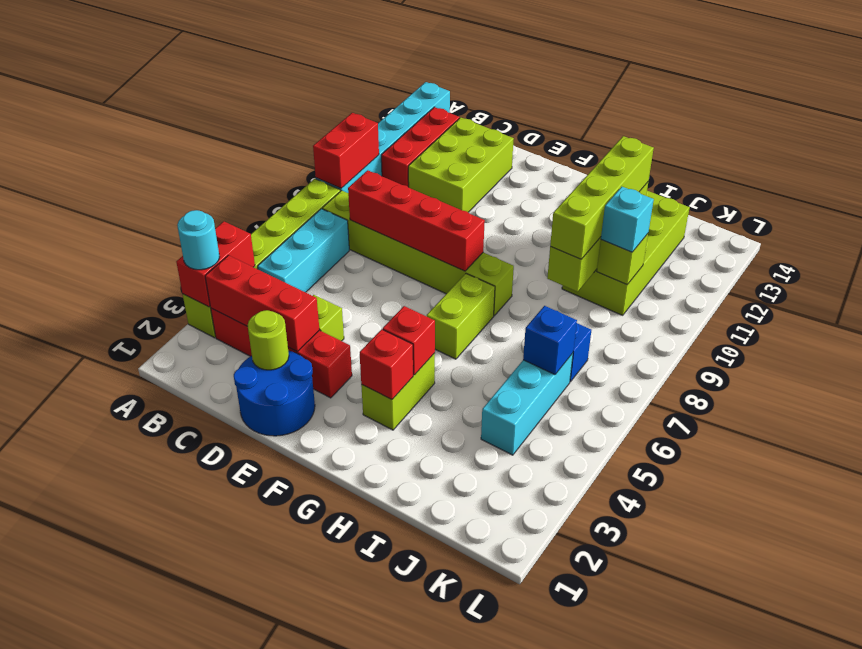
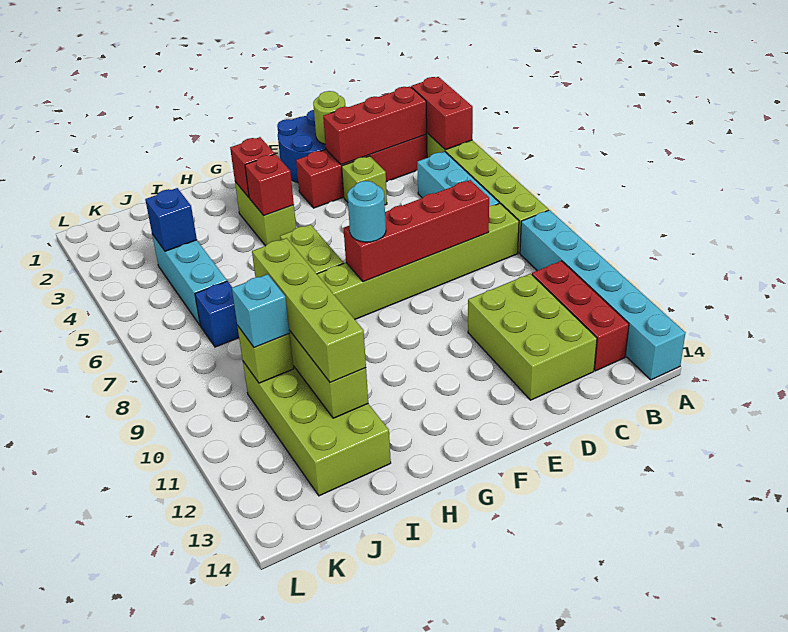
cyan 1x1 round brick [177,210,219,270] -> cyan 1x1 round brick moved to [347,181,386,242]
red 1x2 brick [313,113,379,188] -> none
blue 1x1 brick [523,306,577,375] -> blue 1x1 brick moved to [145,188,197,251]

